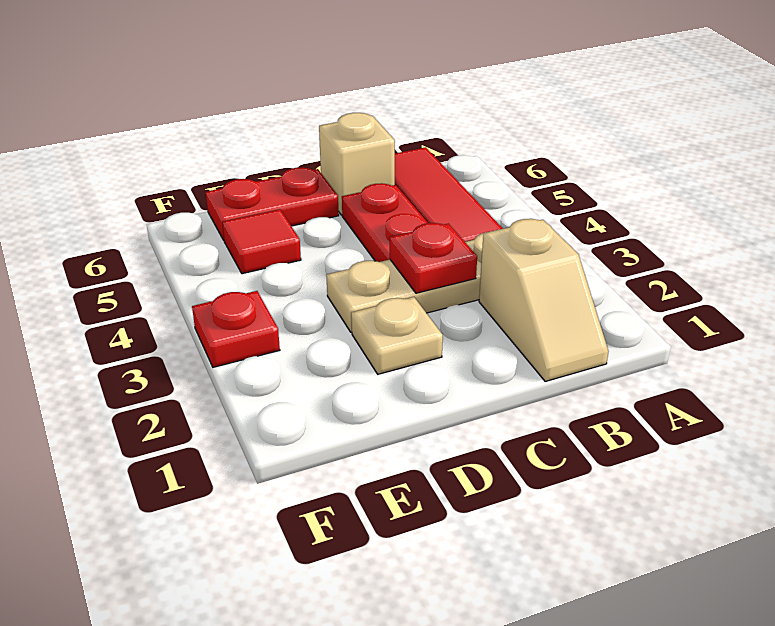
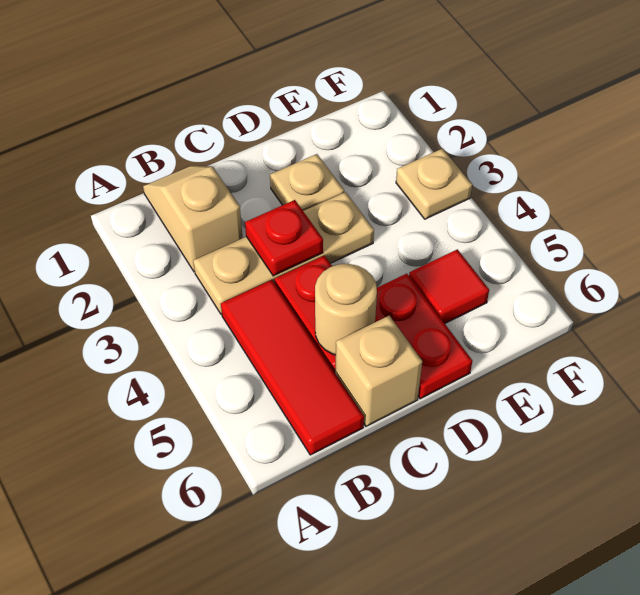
none -> tan 1x1 round brick [315,264,377,355]
red 1x2 plate [206,167,339,240] -> red 1x2 plate turned to [375,274,472,399]
red 1x1 plate [192,291,280,367] -> tan 1x1 plate [396,149,472,219]

